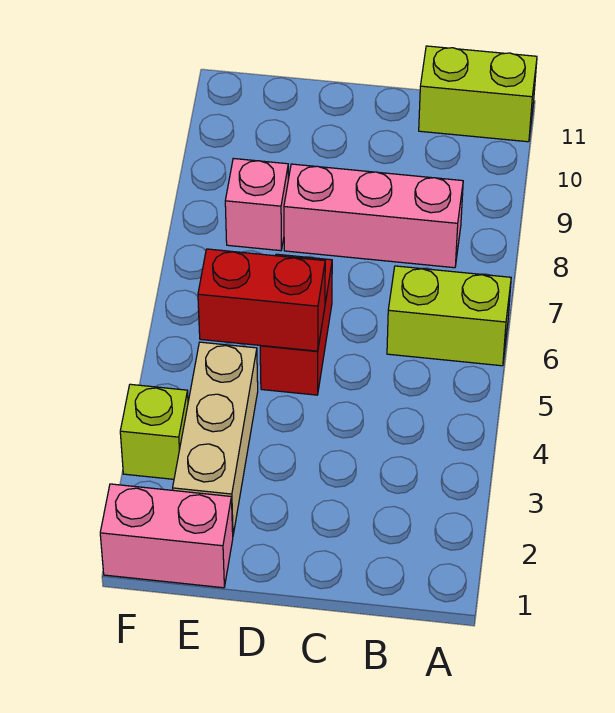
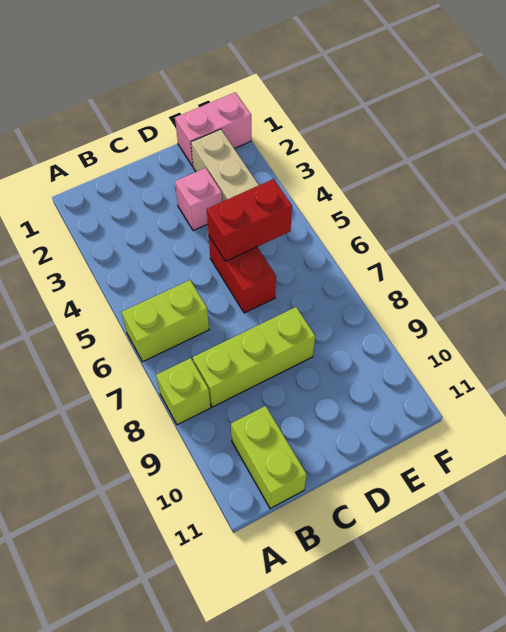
lime 1x2 brick [419,46,537,142] -> lime 1x2 brick turned to [231,406,307,509]
pink 1x3 brick [284,164,463,268] -> lime 1x3 brick [193,307,315,407]
pink 1x1 brick [225,158,288,251] -> pink 1x1 brick moved to [175,168,222,231]
lime 1x1 brick [120,384,188,479] -> lime 1x1 brick moved to [156,358,211,425]

